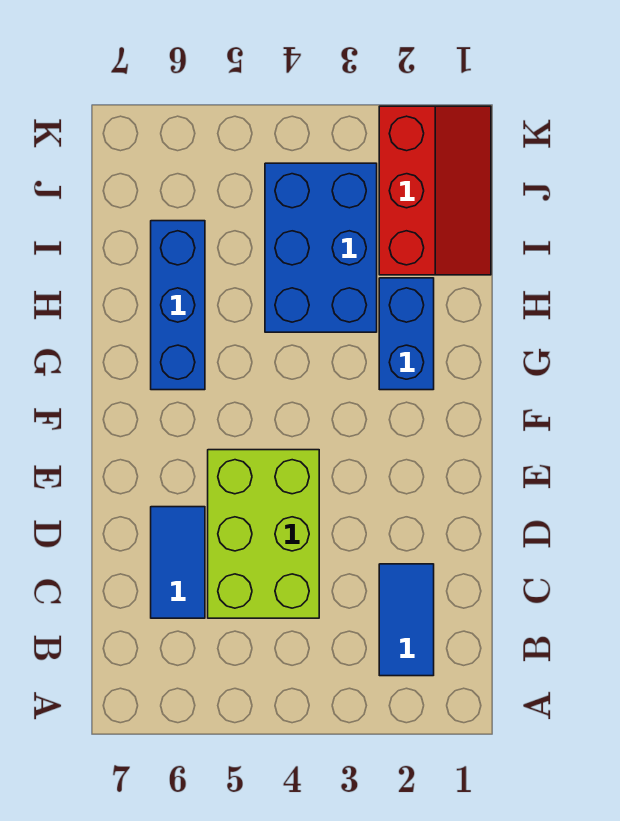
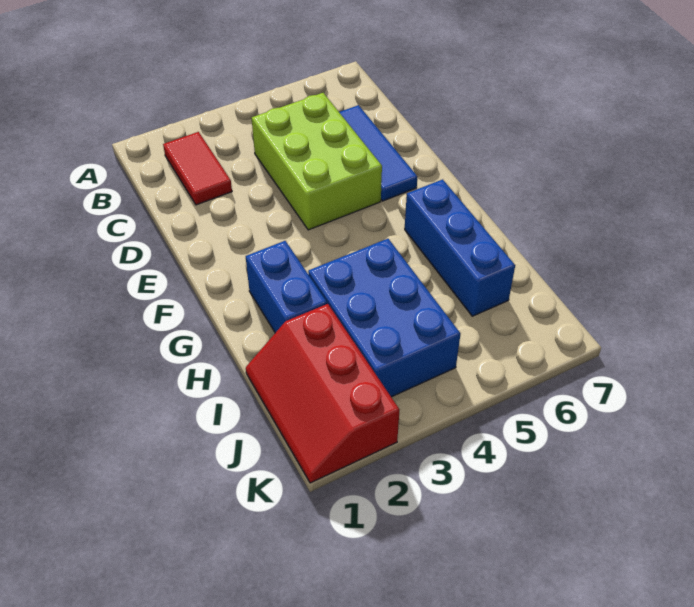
blue 1x2 tile [379,564,434,676] -> red 1x2 tile [163,132,232,205]
blue 1x2 tile [151,507,205,618] -> blue 1x3 tile [339,105,417,201]

